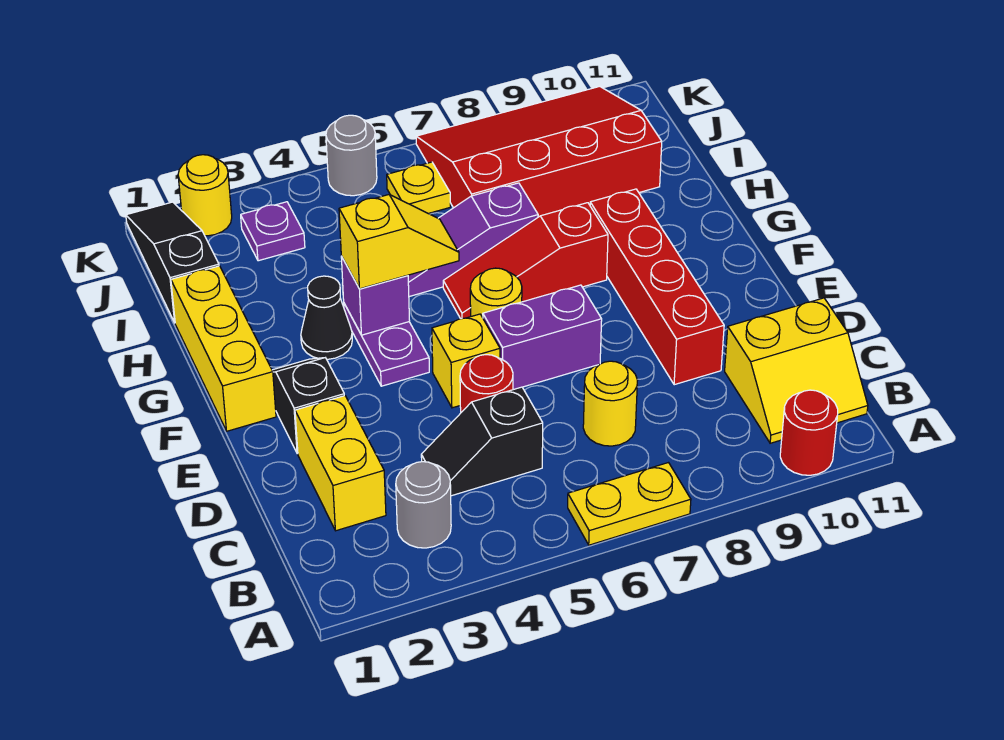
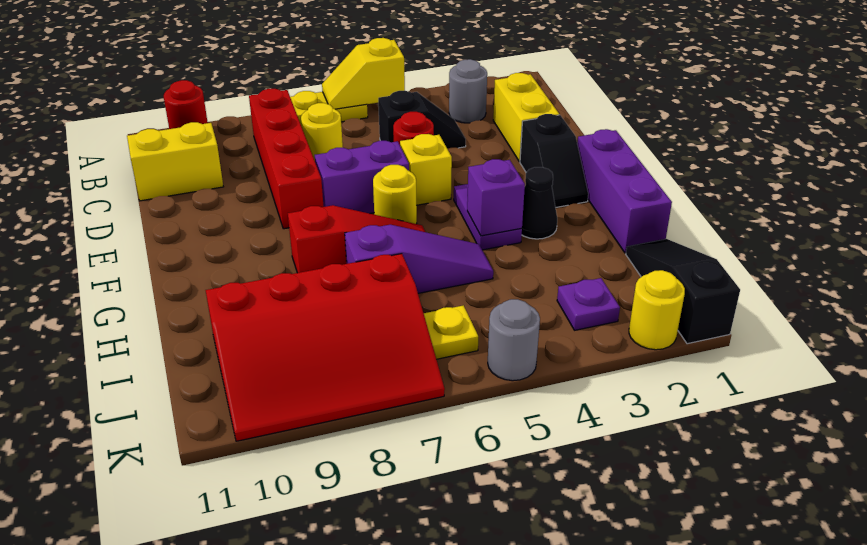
red 1x4 brick [590,189,724,385] -> red 1x4 brick moved to [249,89,324,229]
yellow 1x3 brick [171,266,276,431] -> purple 1x3 brick [577,129,672,253]
yellow 1x2 slope [339,195,459,289] -> yellow 1x2 slope moved to [322,38,405,109]
black 1x3 slope [126,202,219,323] -> black 1x3 slope turned to [626,239,740,344]

